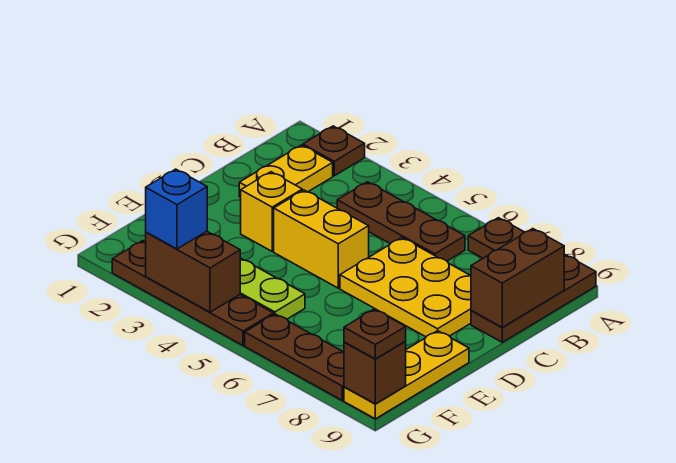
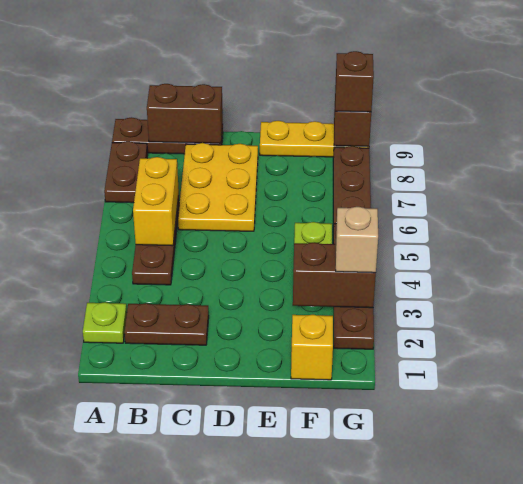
brown 1x1 plate [303,126,365,176] -> lime 1x1 plate [83,302,127,343]
yellow 1x2 plate [239,145,333,197] -> brown 1x2 plate [124,303,209,345]
yellow 1x1 brick [241,172,302,251] -> yellow 1x1 brick moved to [291,315,333,380]
yellow 1x2 brick [274,190,369,288] -> yellow 1x2 brick moved to [133,157,179,246]
brown 1x2 brick [146,231,240,312] -> brown 1x2 brick turned to [293,242,376,308]
blue 1x1 brick [146,169,207,249] -> tan 1x1 brick [336,207,378,273]
brown 1x1 plate [344,309,406,359] -> brown 1x1 brick [335,51,374,112]

